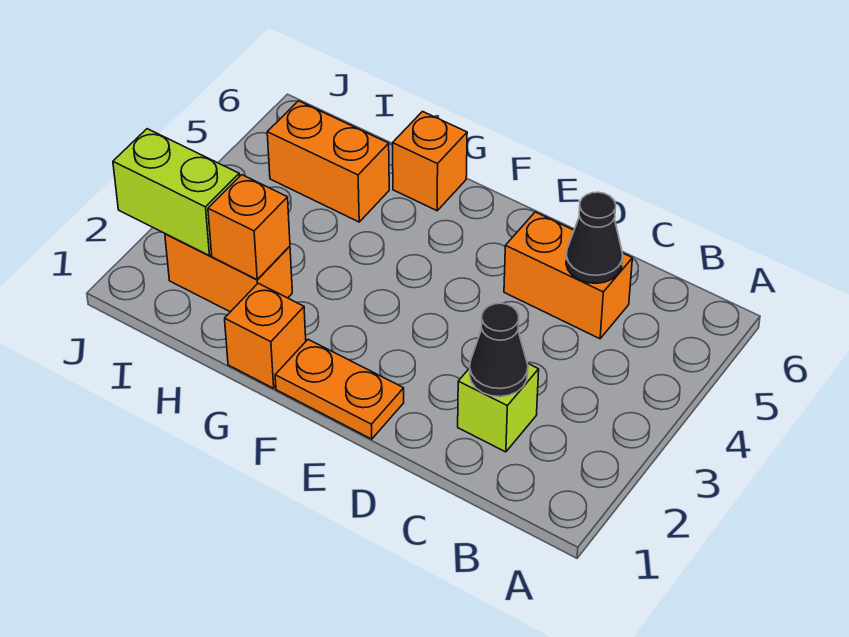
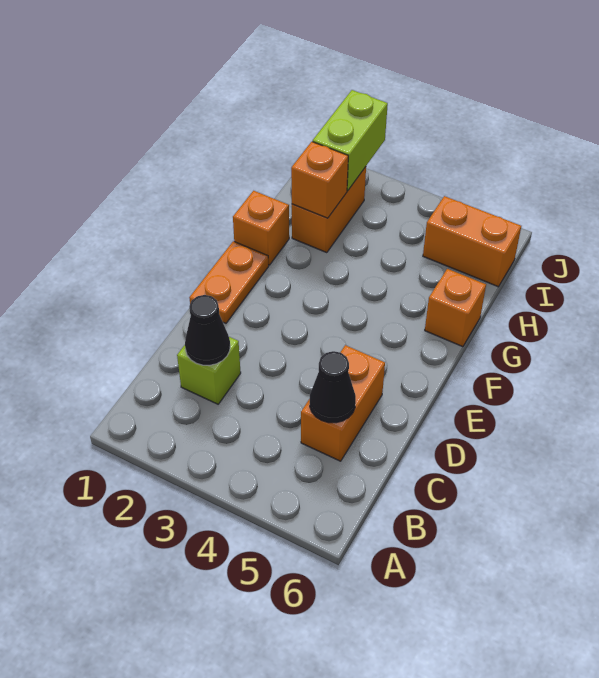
orange 1x2 brick [267,101,389,222] -> orange 1x2 brick turned to [423,196,521,287]

